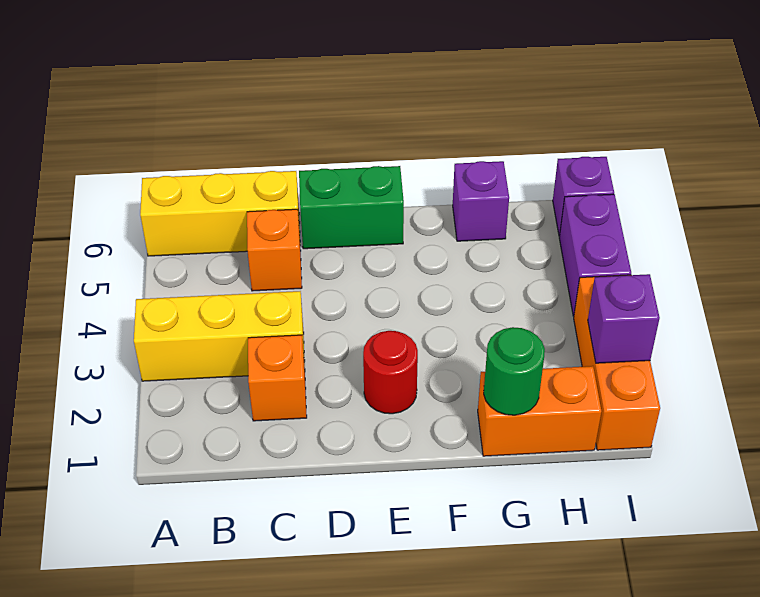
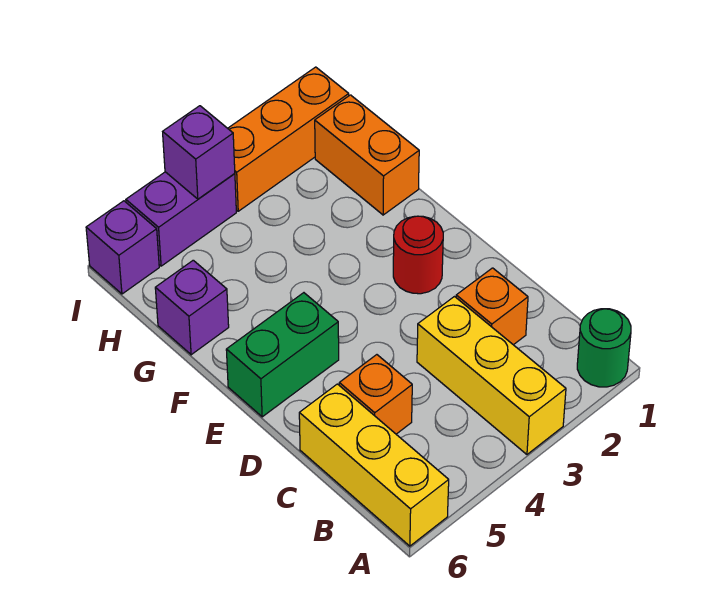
green 1x2 brick [299,166,404,249] -> green 1x2 brick turned to [226,293,339,417]
green 1x1 round brick [484,327,545,415] -> green 1x1 round brick moved to [577,309,631,387]
purple 1x1 brick [588,274,660,363] -> purple 1x1 brick moved to [163,106,235,199]

